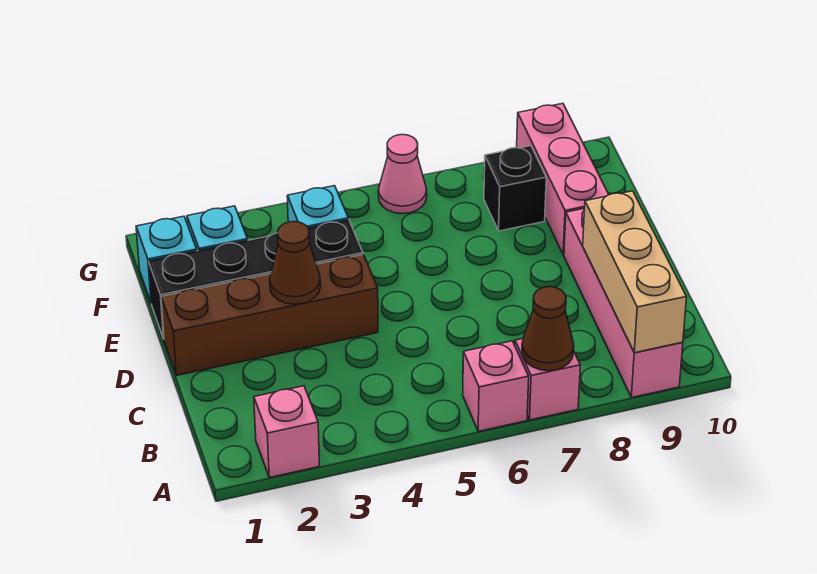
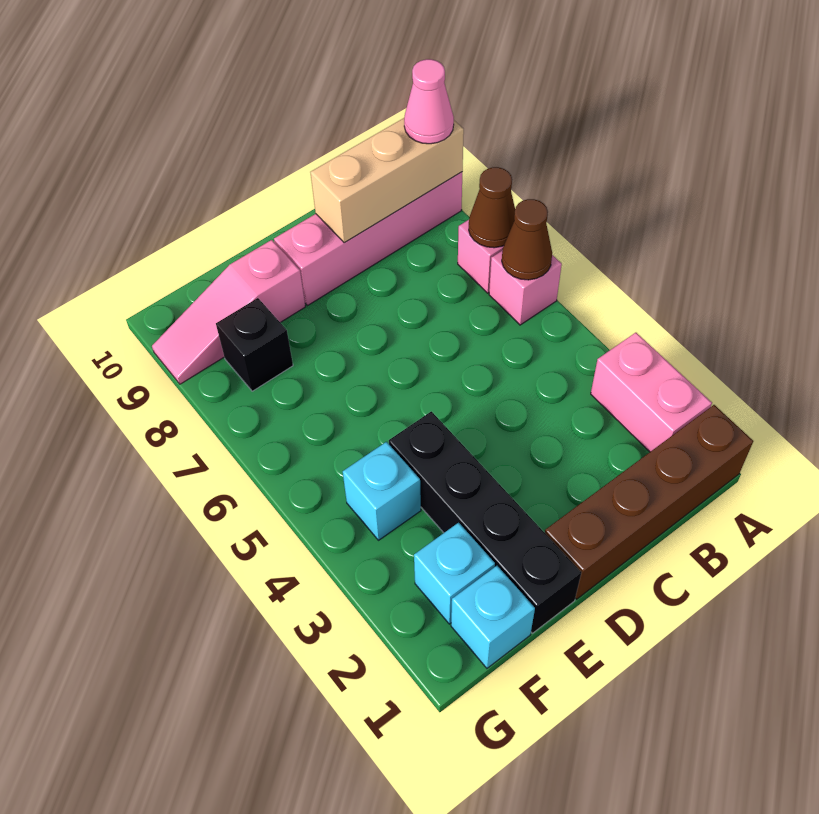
pink 1x1 brick [254,386,319,478] -> pink 1x2 brick [591,333,712,452]
brown 1x4 brick [161,255,378,375] -> brown 1x4 brick turned to [545,405,753,599]
brown 1x1 cone [270,222,321,304] -> brown 1x1 cone moved to [502,199,552,280]
pink 1x3 brick [517,104,609,255] -> pink 1x3 slope [152,240,305,384]
pink 1x1 cone [378,135,427,214] -> pink 1x1 cone moved to [404,59,454,144]

